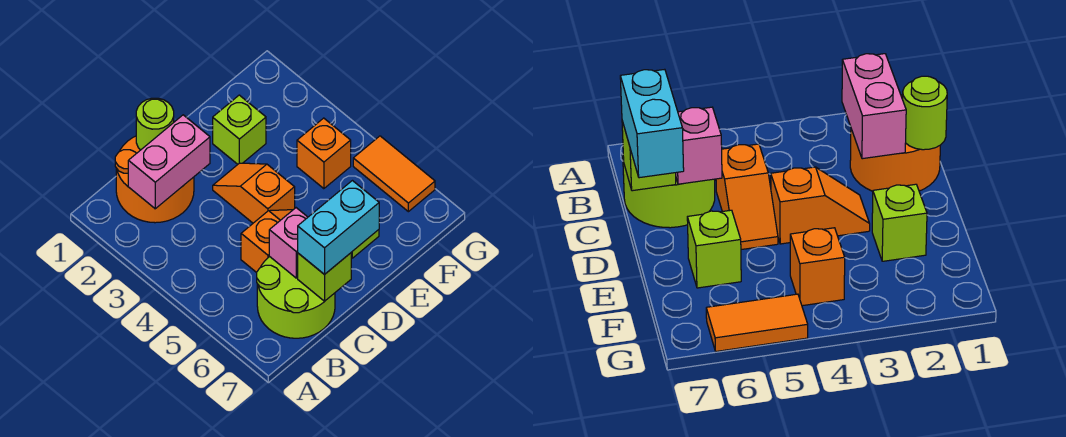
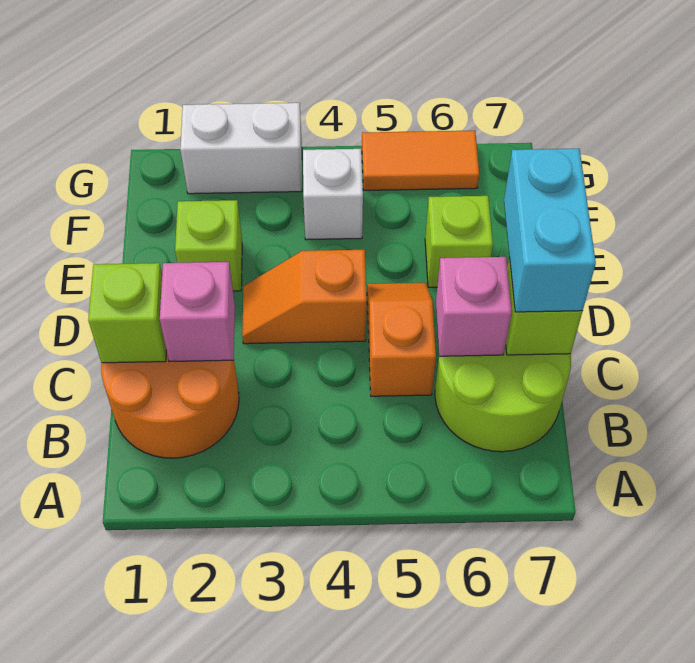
pink 1x2 brick [128,115,210,209] -> pink 1x1 brick [160,262,235,362]
lime 1x1 round brick [136,98,174,150] -> lime 1x1 brick [88,263,166,363]
orange 1x1 brick [297,118,351,189] -> white 1x1 brick [303,149,363,240]
none -> white 1x2 brick [180,103,302,194]

